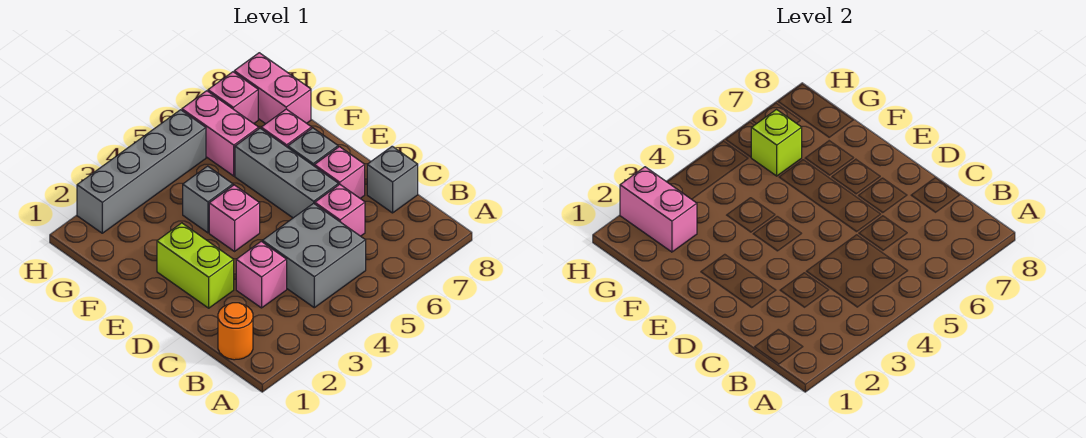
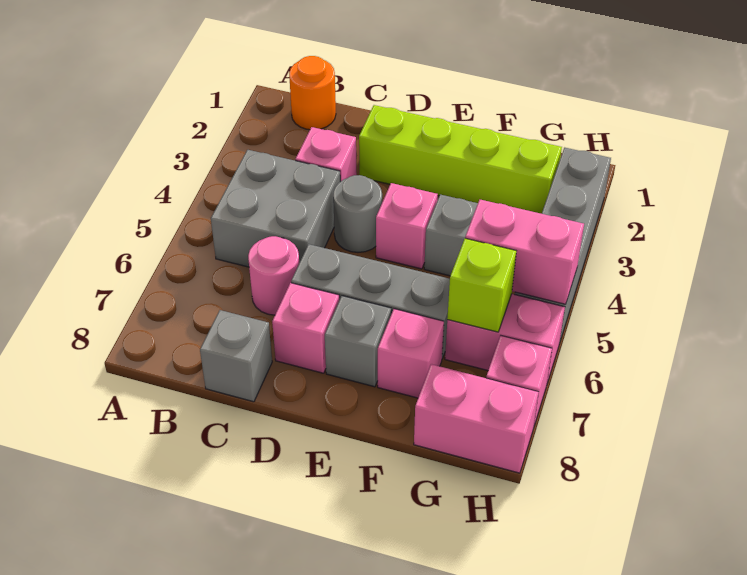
pink 1x1 brick [315,184,365,236] -> pink 1x1 round brick [248,236,299,315]
lime 1x2 brick [157,223,234,308] -> lime 1x4 brick [359,105,562,214]
none -> grey 1x1 round brick [333,175,382,252]
pink 1x2 brick [620,167,697,252] -> pink 1x2 brick moved to [465,200,584,304]

